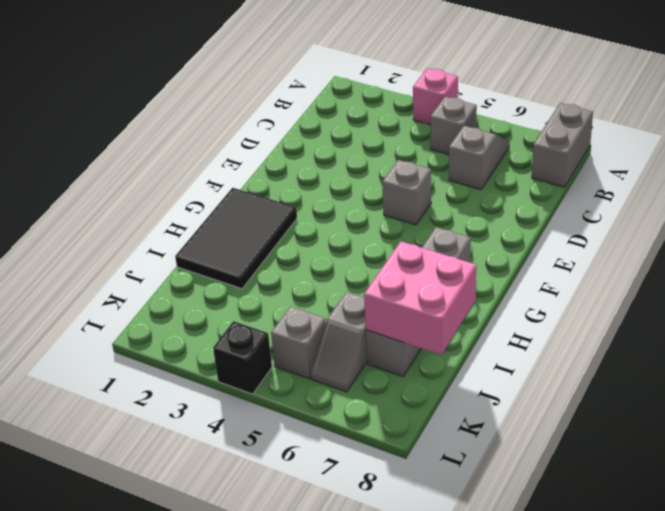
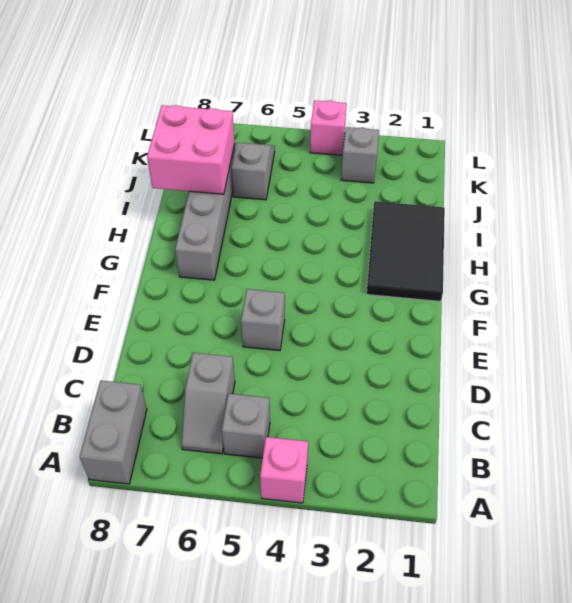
grey 1x1 brick [271,306,326,379] -> grey 1x1 brick moved to [341,127,379,183]
black 1x1 brick [213,321,272,394] -> pink 1x1 brick [310,100,347,155]

